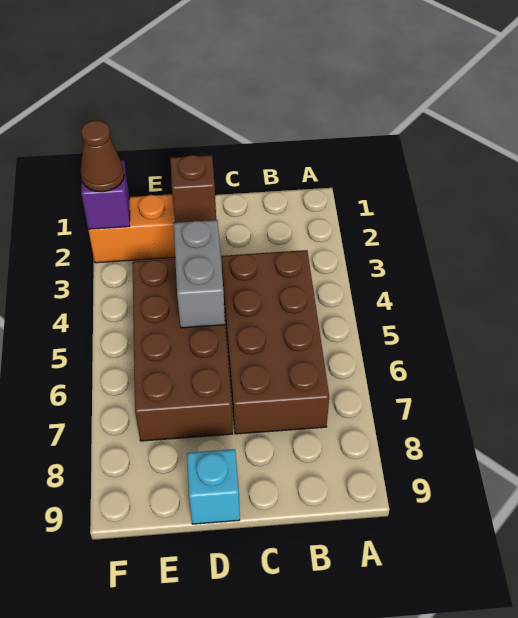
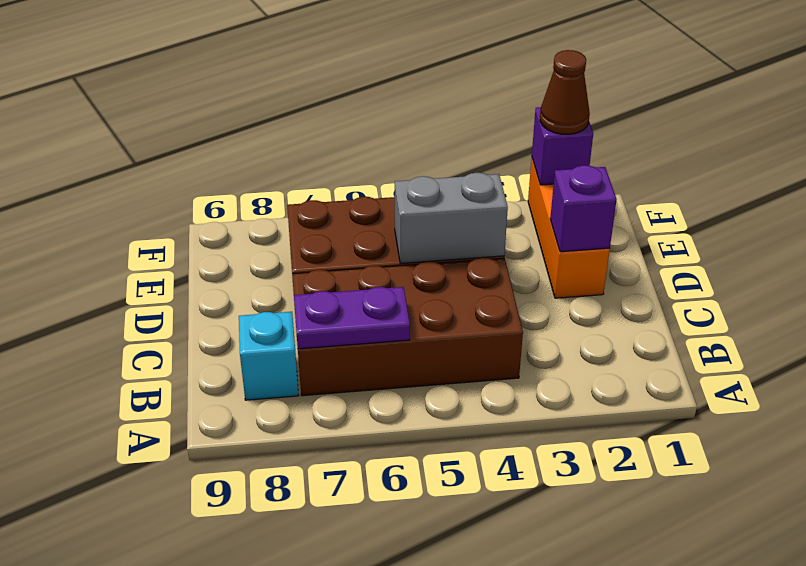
none -> purple 1x2 plate [294,287,410,349]
brown 1x1 brick [170,155,216,223] -> purple 1x1 brick [550,165,617,252]
cyan 1x1 brick [187,449,240,524] -> cyan 1x1 brick moved to [239,312,299,400]

